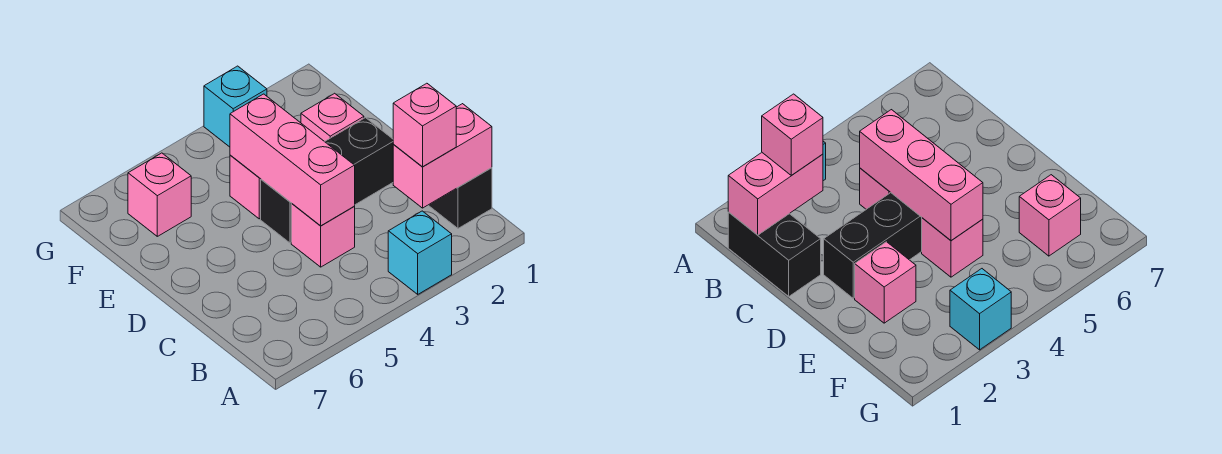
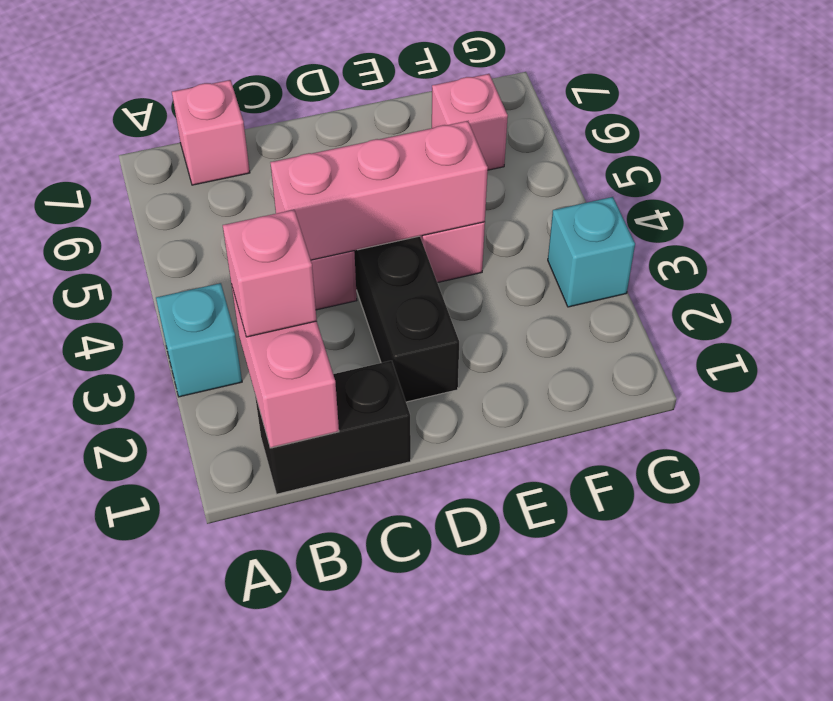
pink 1x1 brick [301,93,364,142] -> pink 1x1 brick moved to [172,80,250,185]

